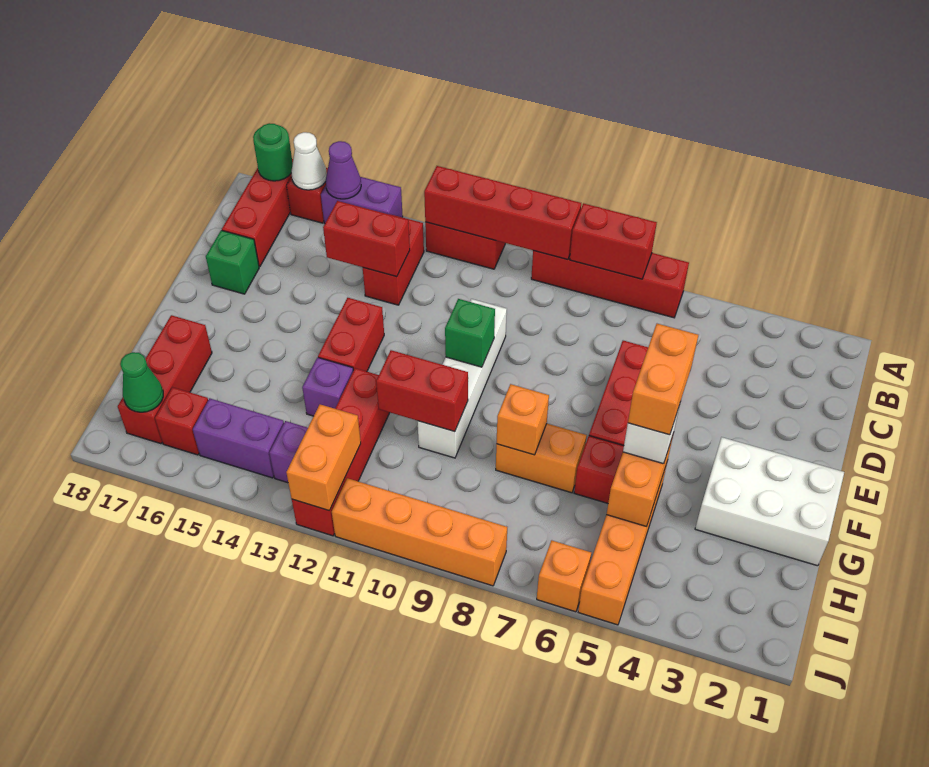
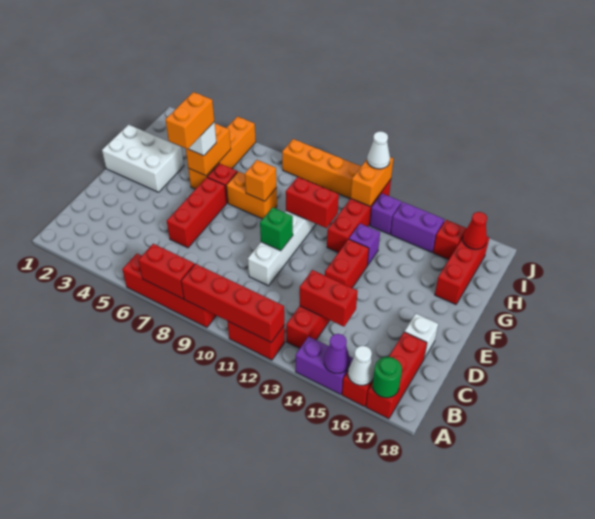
green 1x1 brick [206,230,259,294] -> white 1x1 brick [405,314,438,358]
green 1x1 cone [120,352,163,412] -> red 1x1 cone [463,212,487,249]
orange 1x1 brick [537,540,591,612] -> none
none -> white 1x1 cone [367,131,390,169]

